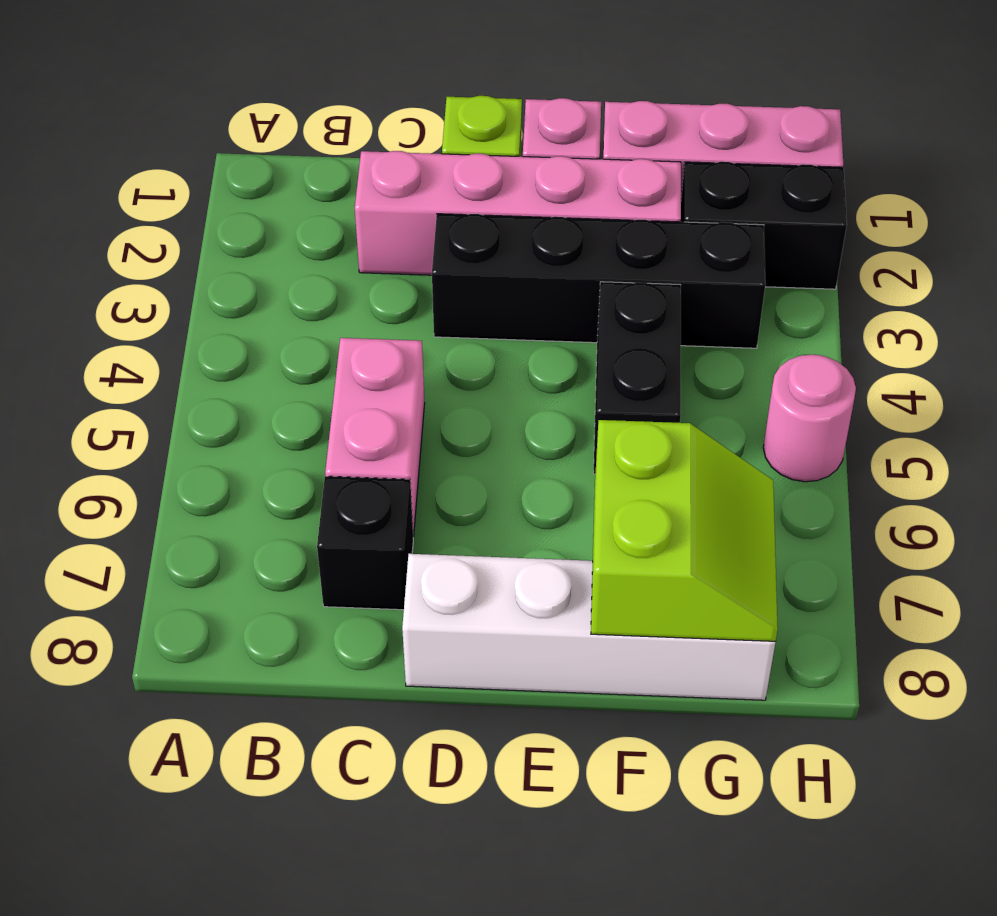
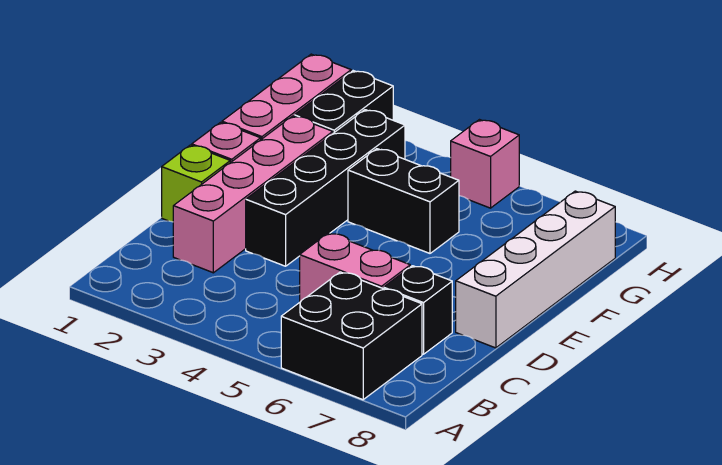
none -> black 2x2 brick [281,272,422,400]
lime 2x2 slope [591,420,778,641] -> none
pink 1x1 round brick [763,355,856,482] -> pink 1x1 brick [451,120,519,208]

